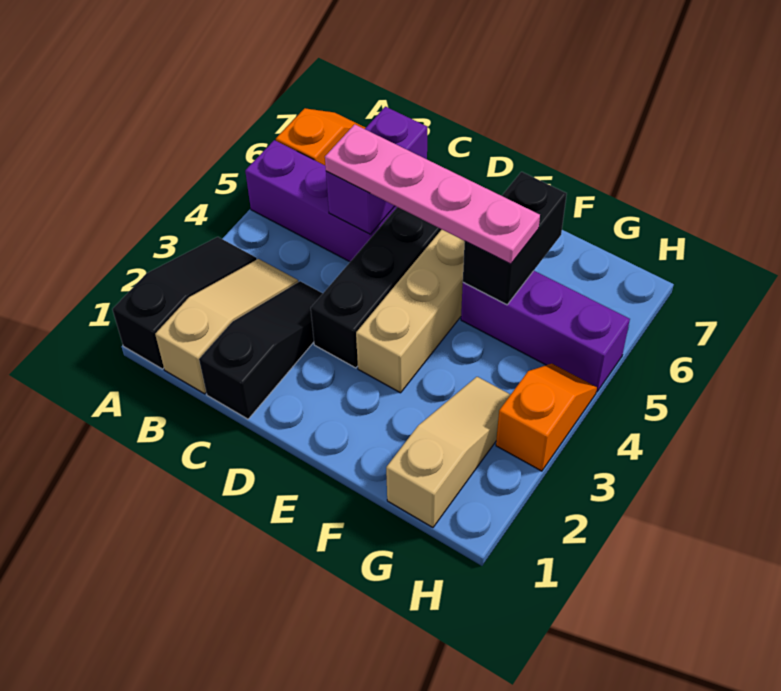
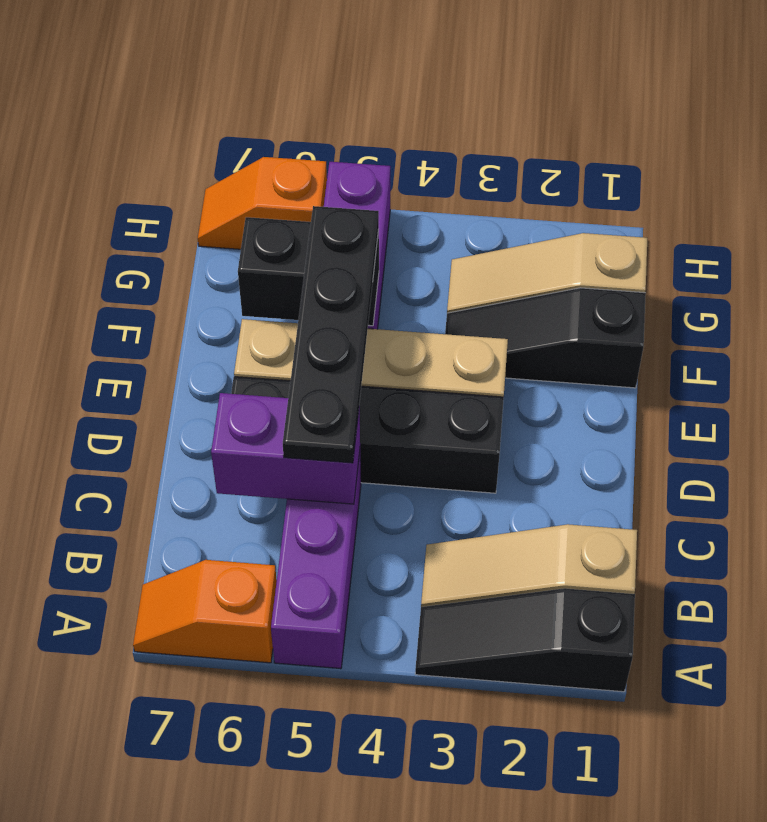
black 1x3 slope [199,281,323,419] -> black 1x3 slope moved to [445,288,646,388]
pink 1x4 plate [325,124,540,264] -> black 1x4 plate [283,206,379,463]
orange 1x2 slope [496,364,597,471] -> orange 1x2 slope moved to [198,157,327,249]

